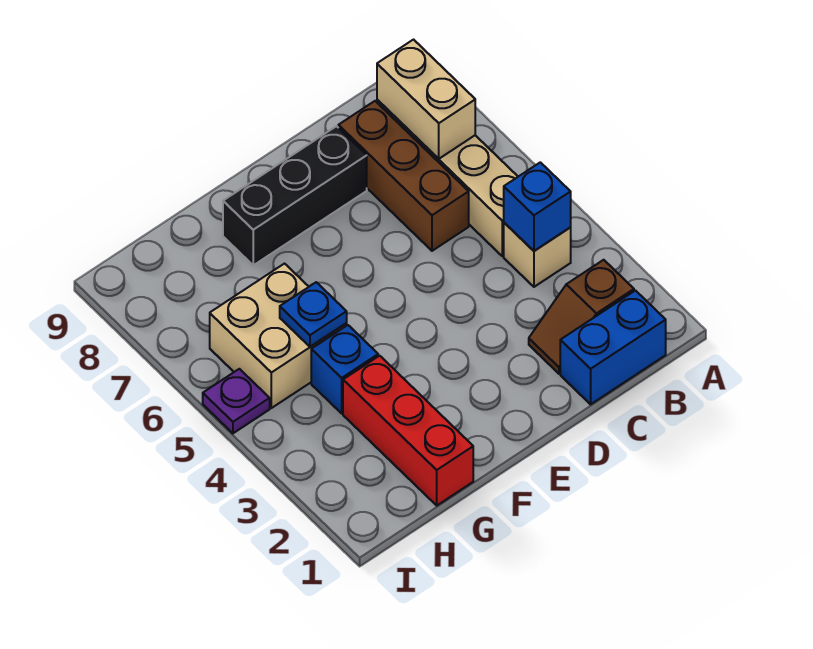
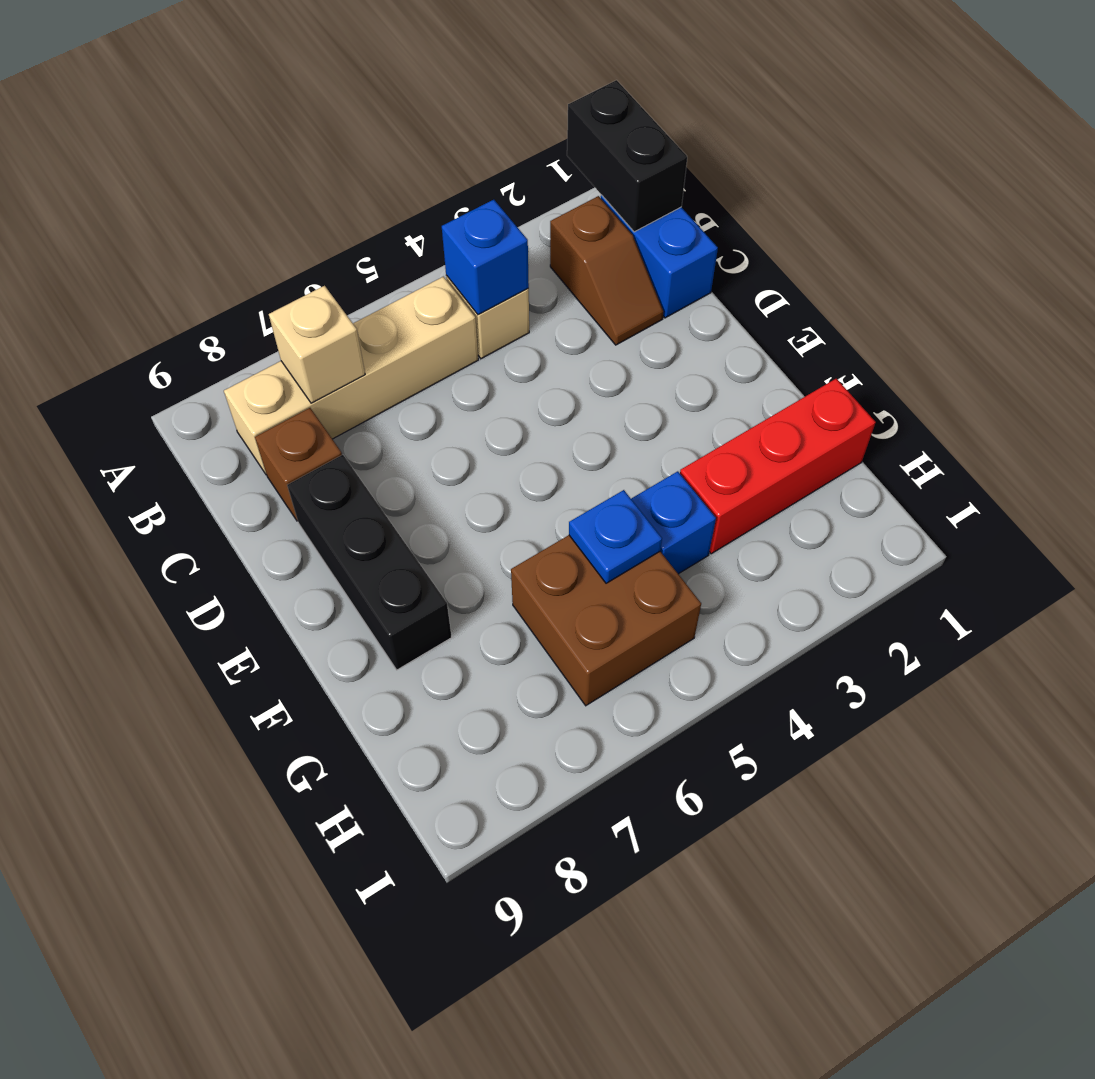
none -> black 1x2 brick [567,80,687,232]
tan 1x2 brick [377,40,475,159] -> tan 1x1 brick [269,286,365,403]
brown 1x3 brick [338,101,469,251] -> brown 1x1 brick [255,408,342,521]
tan 2x2 brick [210,264,347,408] -> brown 2x2 brick [511,535,701,706]
purple 1x1 plate [203,369,270,433] -> none

